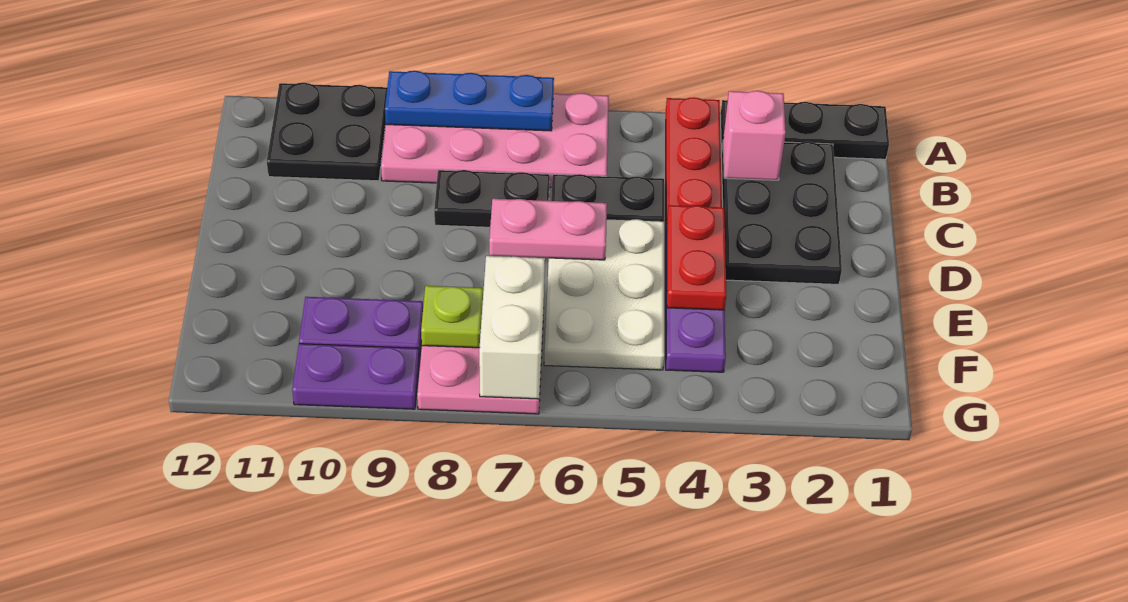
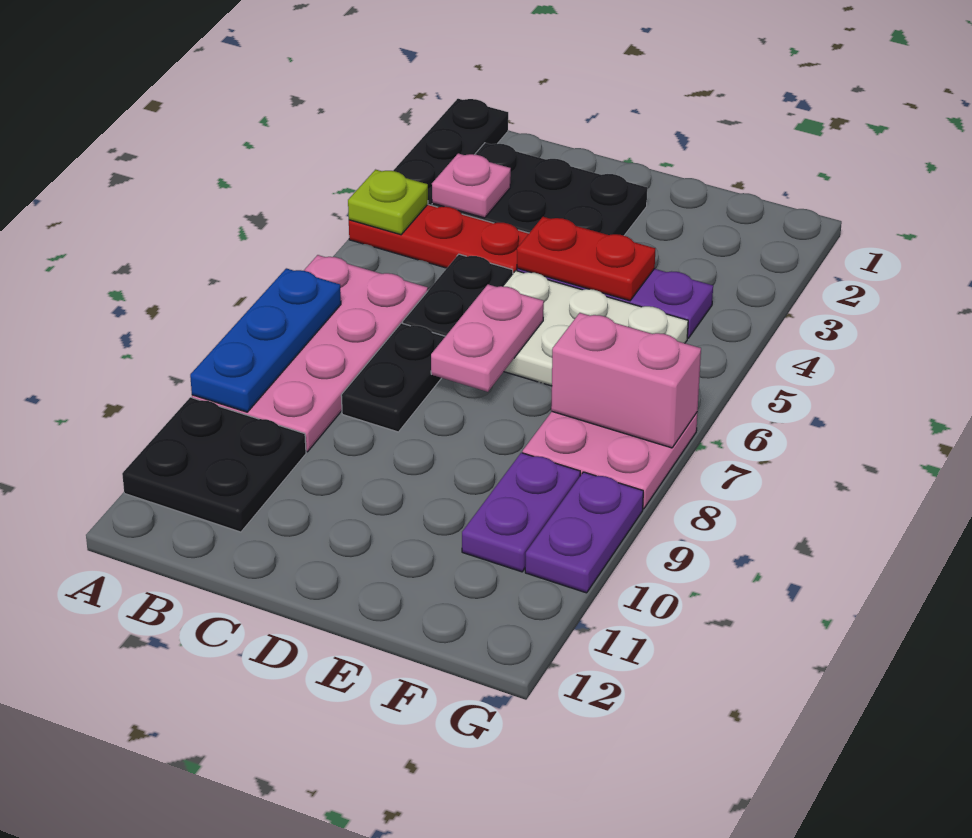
pink 1x1 brick [723,91,786,180] -> pink 1x1 plate [432,154,511,218]
white 1x2 brick [479,256,545,399] -> pink 1x2 brick [551,313,701,448]
lime 1x1 plate [421,286,483,348] -> lime 1x1 plate moved to [348,170,428,235]

